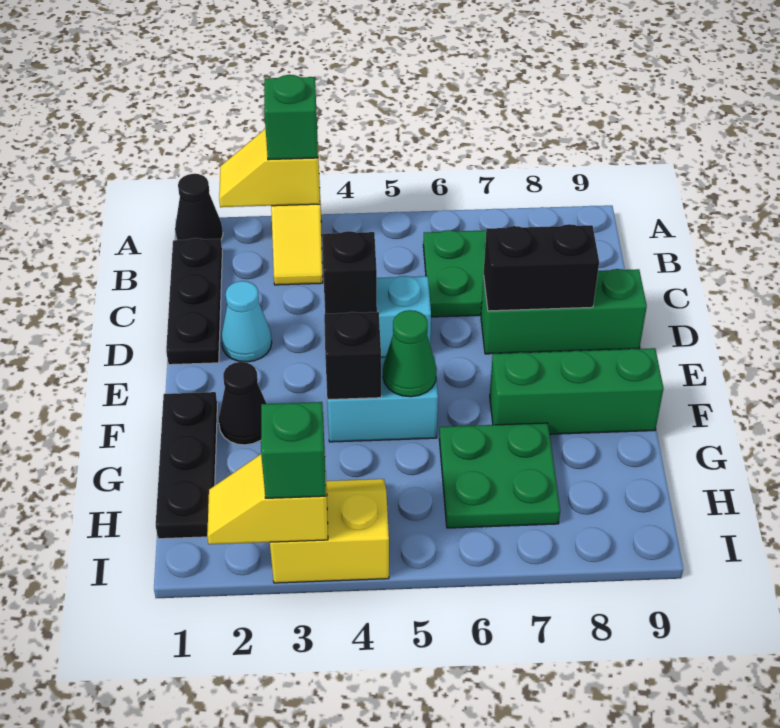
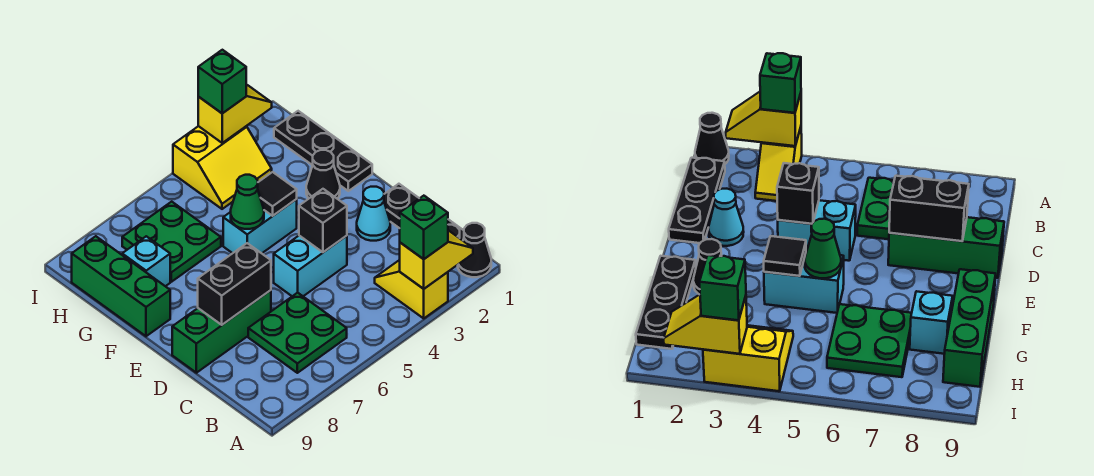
black 1x1 brick [324,312,381,400] -> black 1x1 tile [258,172,297,216]
green 1x3 brick [490,348,664,434] -> green 1x3 brick turned to [72,236,170,336]
none -> cyan 1x1 brick [122,236,170,286]

